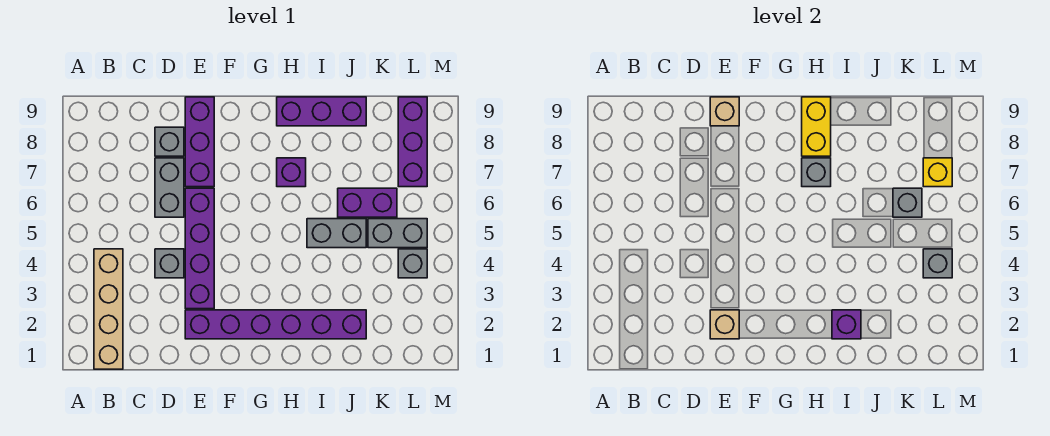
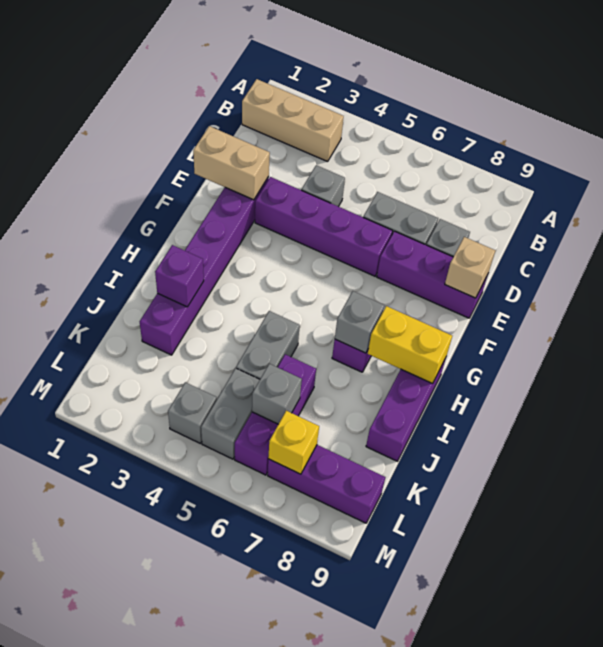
tan 1x4 brick [94,249,123,369] -> tan 1x3 brick [242,79,344,162]
tan 1x1 brick [710,310,739,339] -> tan 1x2 brick [193,126,270,200]
purple 1x2 brick [338,188,397,217] -> purple 1x3 brick [235,354,316,475]
grey 1x1 brick [923,249,952,278] -> none

